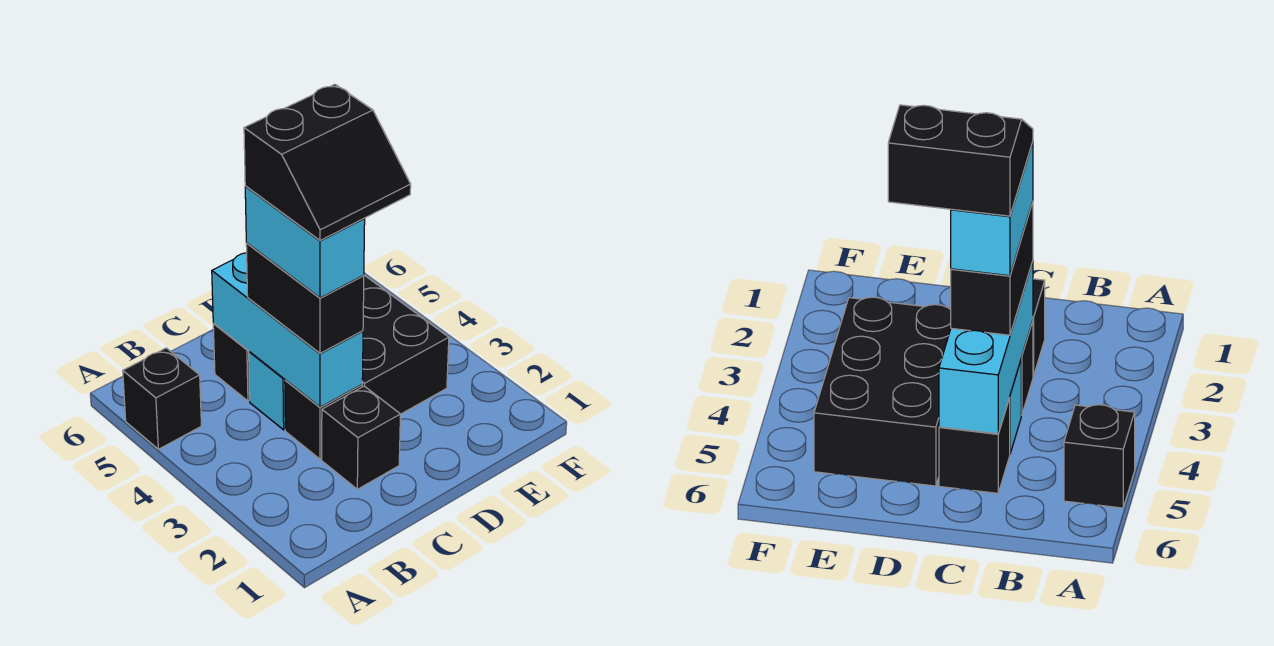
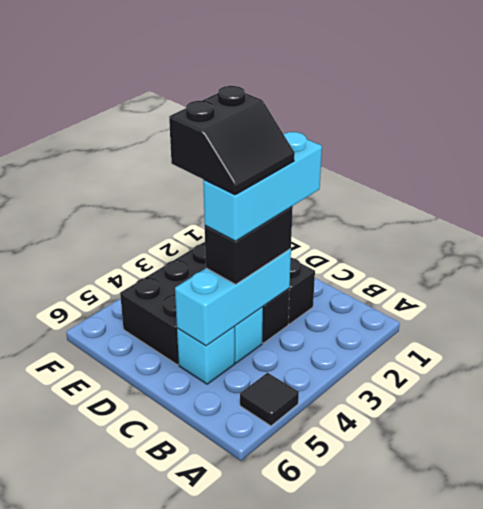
black 1x1 brick [123,348,201,449] -> black 1x1 tile [240,373,299,426]
cyan 1x2 brick [245,186,365,298] -> cyan 1x3 brick [203,132,322,241]
black 2x2 slope [244,84,411,241] -> black 2x2 slope turned to [169,86,295,195]
black 1x1 brick [213,324,250,401] -> cyan 1x1 brick [177,327,235,384]

